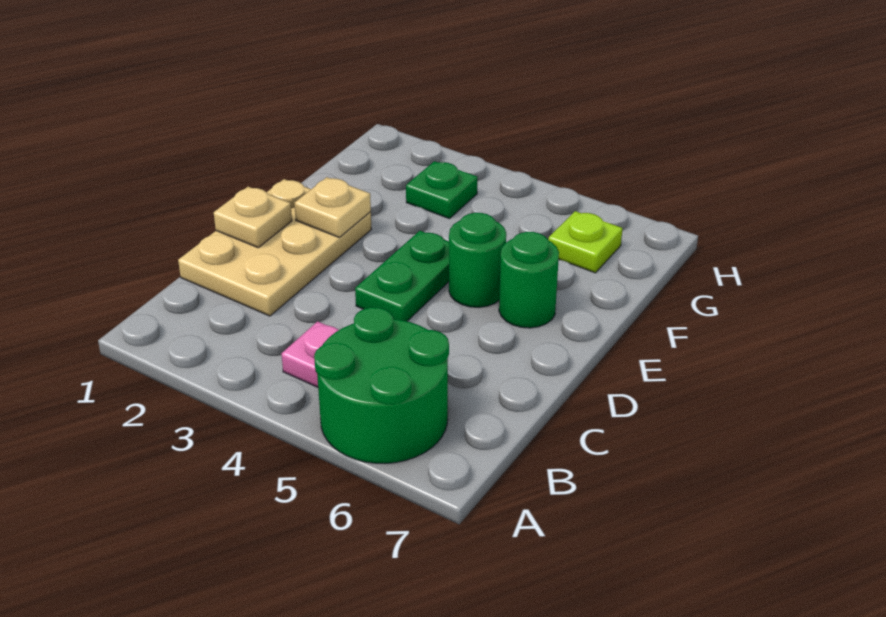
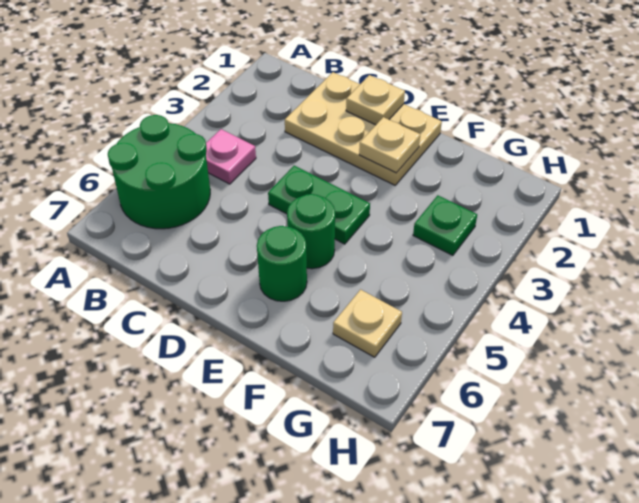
lime 1x1 plate [548,211,622,273] -> tan 1x1 plate [333,290,402,357]

